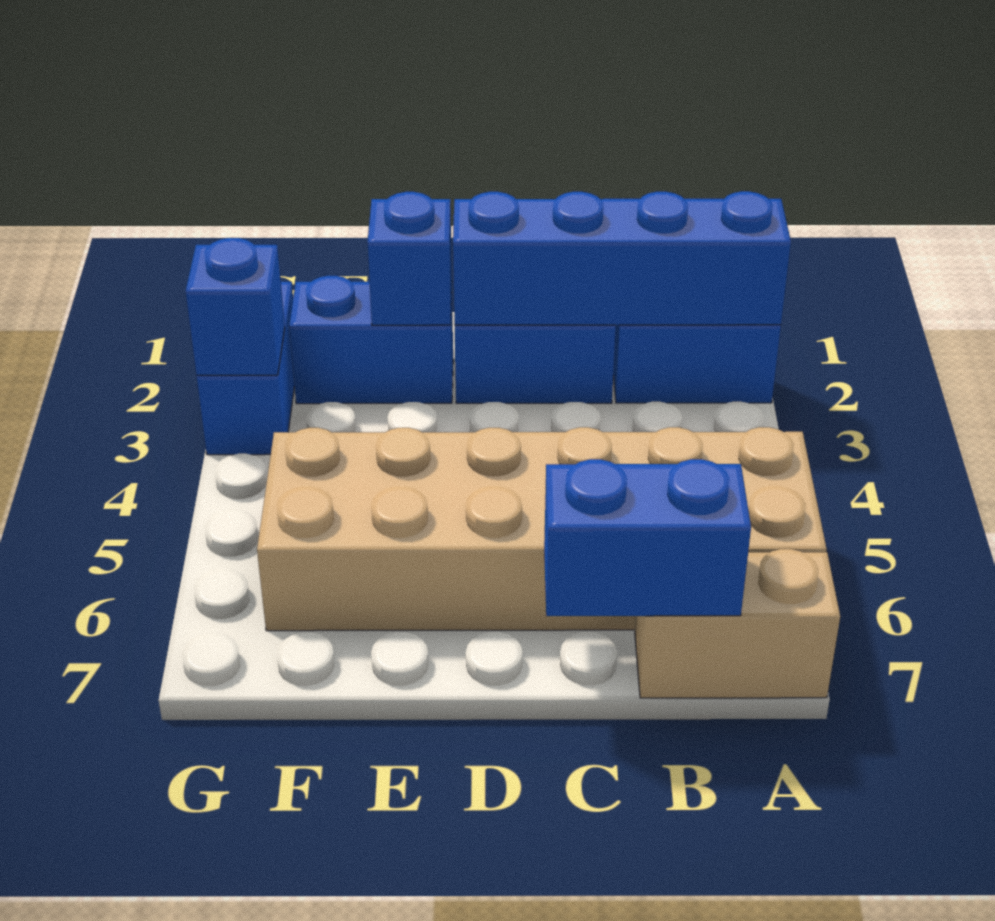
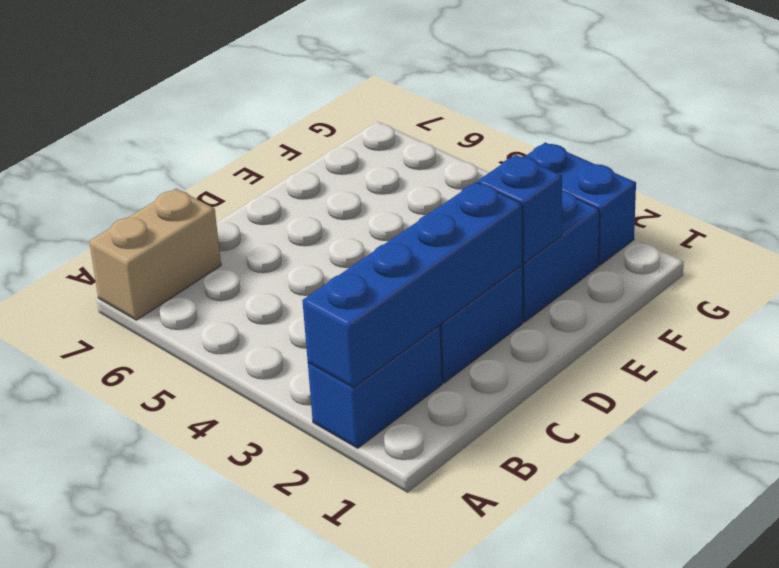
tan 2x6 brick [257,427,827,631] -> none
blue 1x2 brick [544,459,751,616] -> none
blue 1x1 brick [185,238,285,375] -> none

